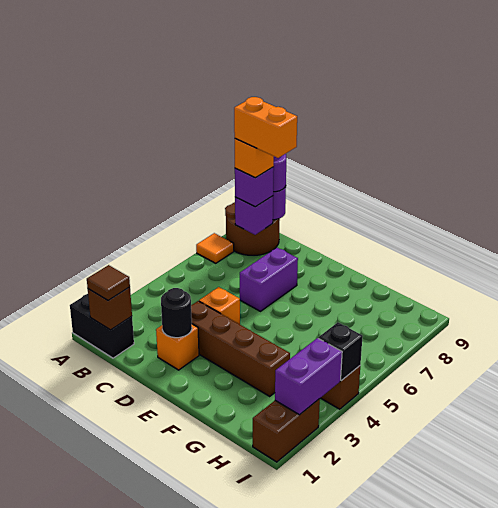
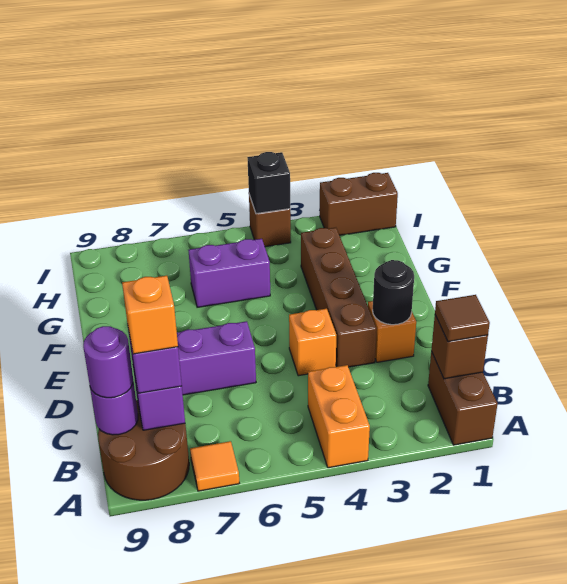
black 1x2 brick [70,294,134,358] -> brown 1x2 brick [428,352,498,445]
orange 1x2 brick [234,97,297,158] -> orange 1x2 brick moved to [308,365,370,468]
purple 1x2 brick [275,338,342,415] -> purple 1x2 brick moved to [188,239,270,307]

